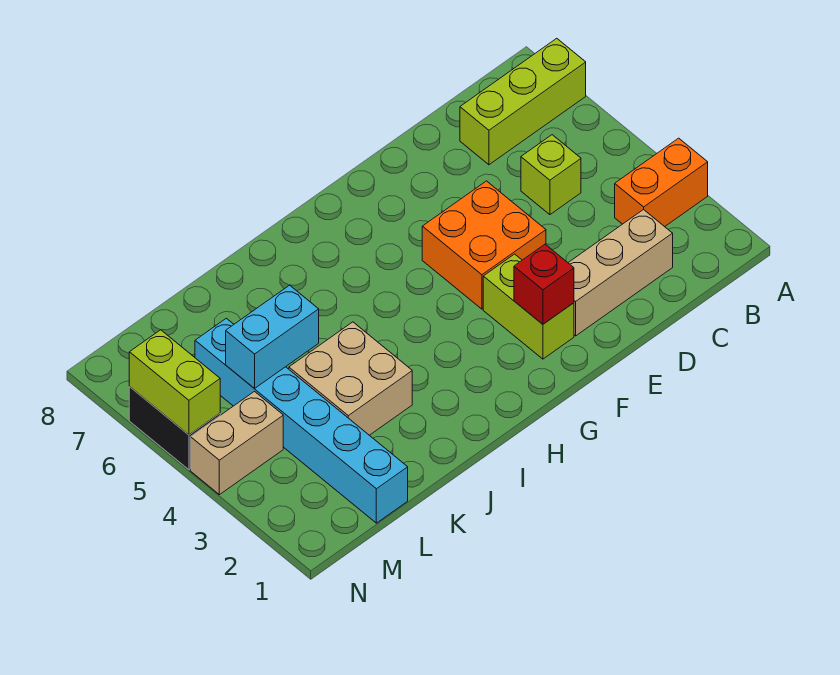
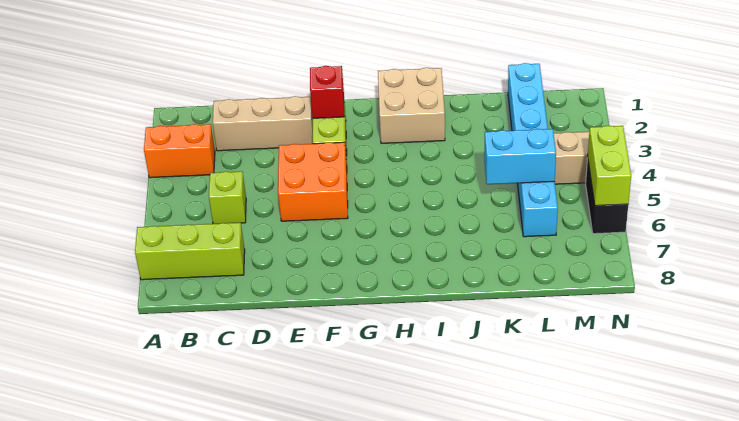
tan 2x2 brick [289,322,412,435] -> tan 2x2 brick moved to [378,68,445,143]

